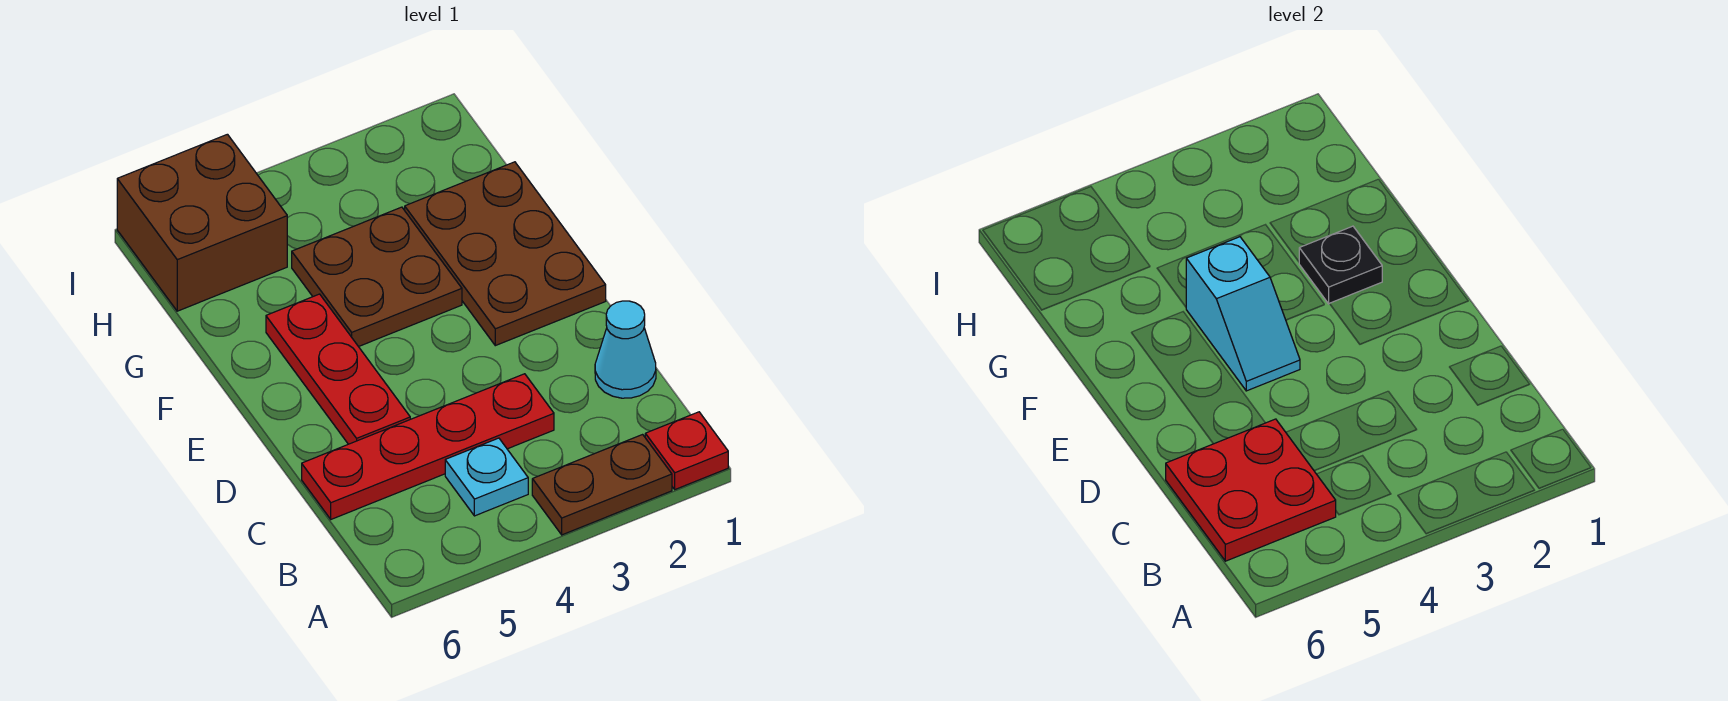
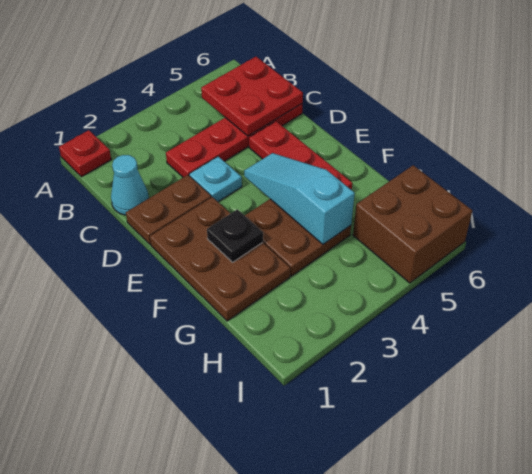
brown 1x2 plate [532,435,672,535] -> brown 1x2 plate moved to [126,175,211,245]
cyan 1x1 plate [445,438,528,516] -> cyan 1x1 plate moved to [189,157,242,202]
cyan 1x2 slope [1186,237,1300,391] -> cyan 1x3 slope [244,153,355,244]

